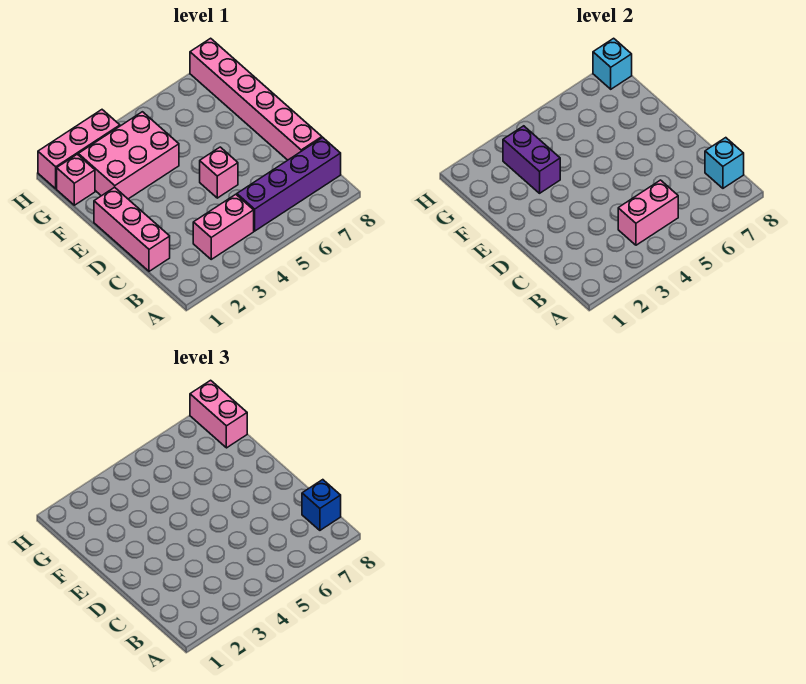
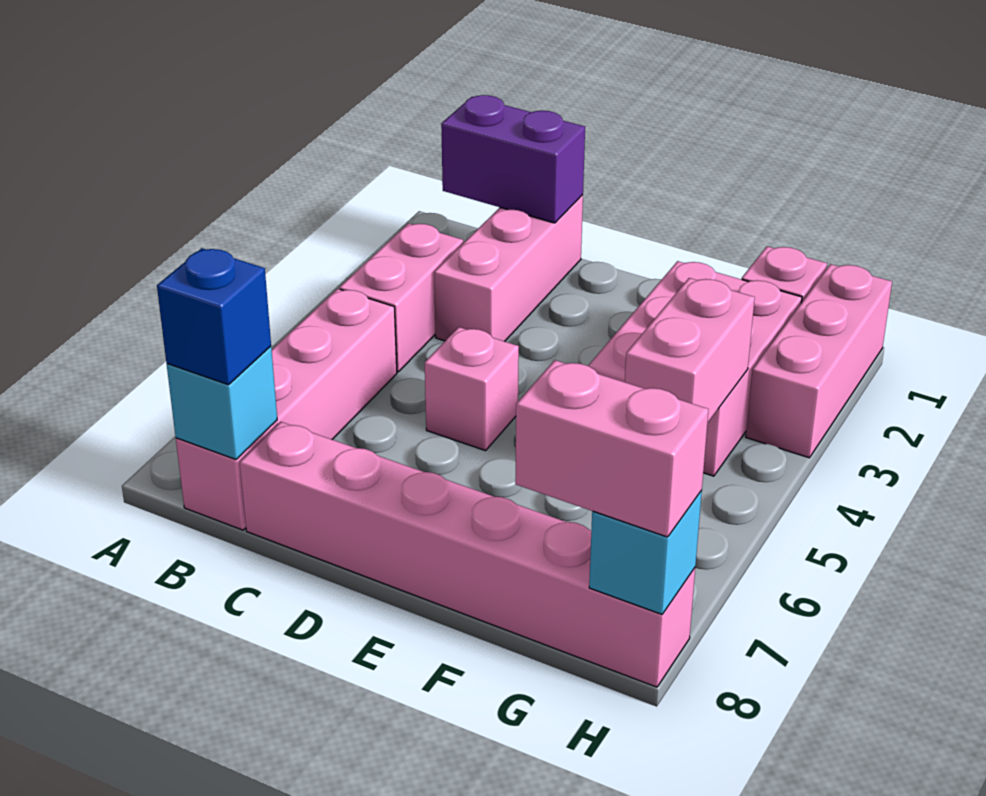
pink 1x2 brick [618,180,678,245] -> pink 1x2 brick moved to [625,278,755,423]
purple 1x4 brick [237,138,341,231] -> pink 1x4 brick [176,289,397,530]
pink 1x3 brick [94,187,170,271] -> pink 1x3 brick turned to [434,195,583,341]
purple 1x2 brick [503,126,560,193] -> purple 1x2 brick moved to [441,95,585,223]

